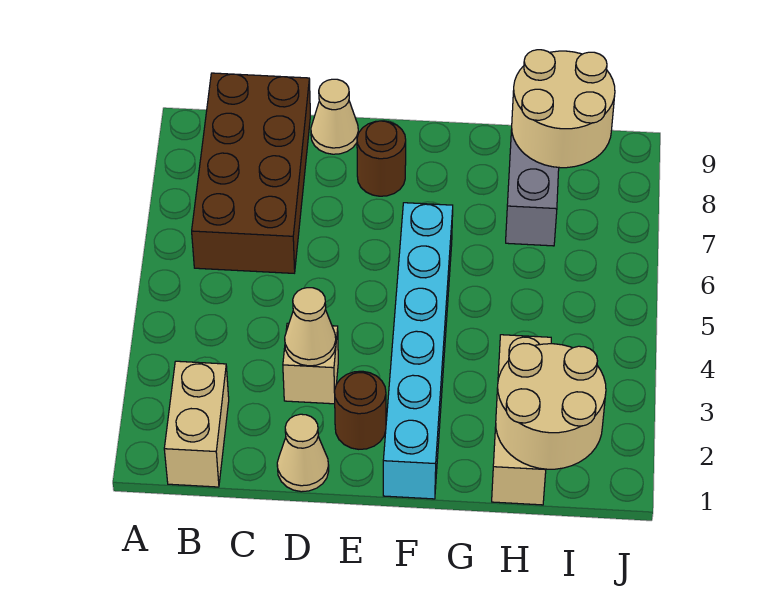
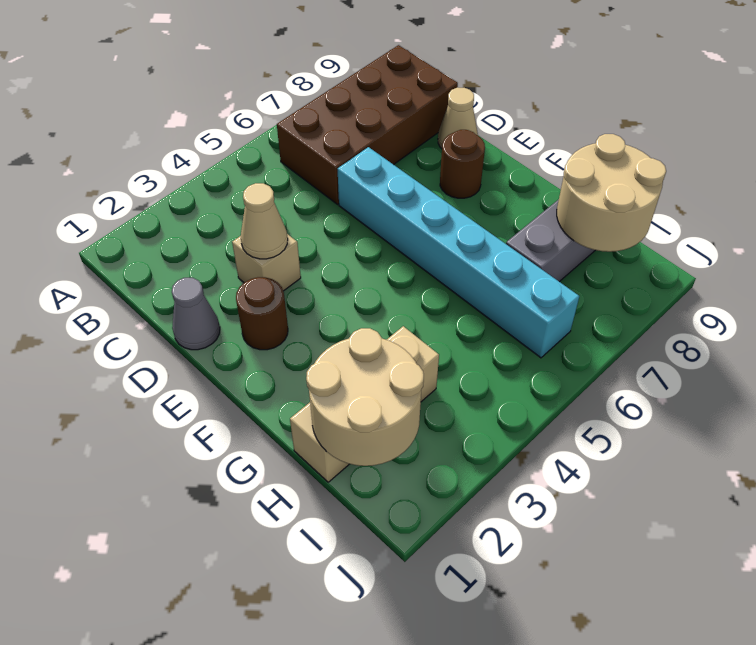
tan 1x2 brick [164,361,229,487] -> none
tan 1x1 cone [277,414,329,492] -> grey 1x1 cone [172,278,220,350]
cyan 1x6 brick [383,203,453,499] -> cyan 1x6 brick turned to [338,147,579,358]

